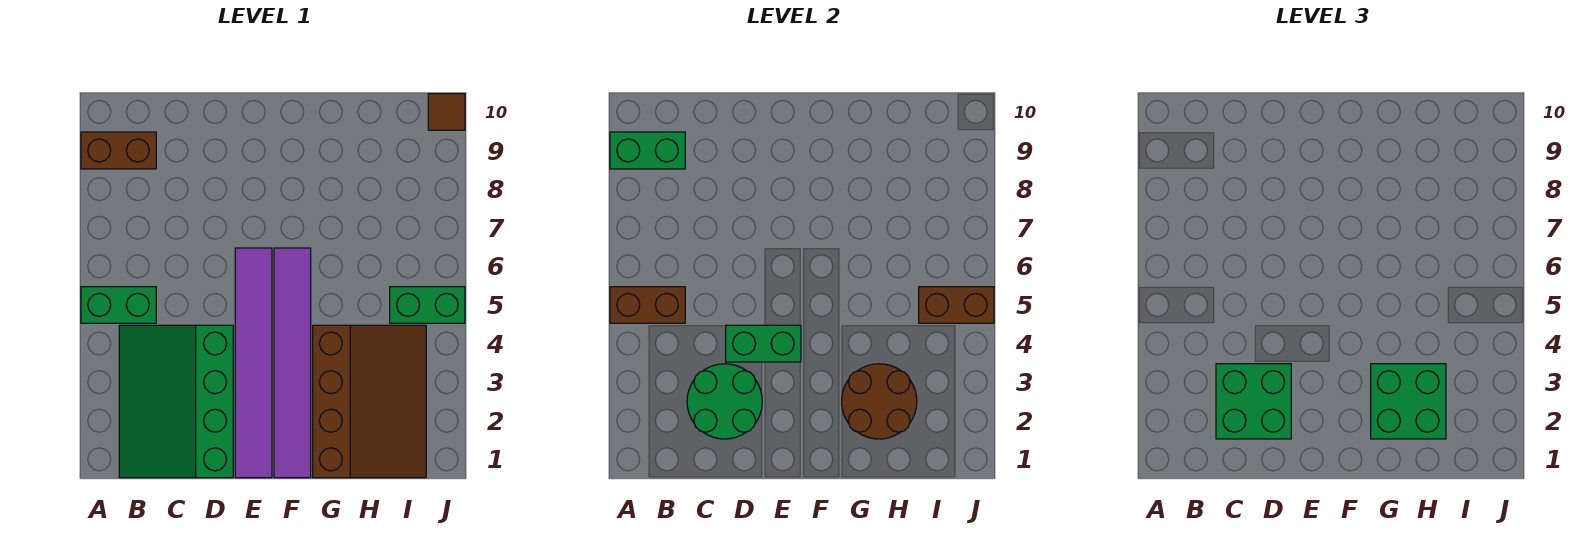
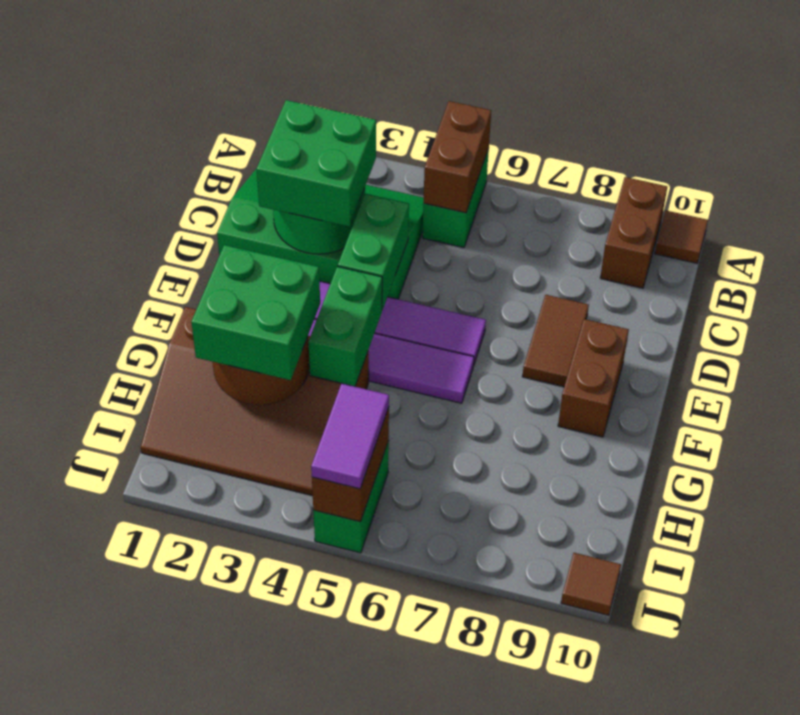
green 1x2 brick [610,132,685,169] -> green 1x2 brick moved to [308,266,382,386]
none -> brown 1x1 tile [655,211,708,263]
none -> brown 1x2 tile [522,295,589,387]
none -> brown 1x2 brick [558,319,629,437]
none -> purple 1x2 tile [311,383,389,489]

